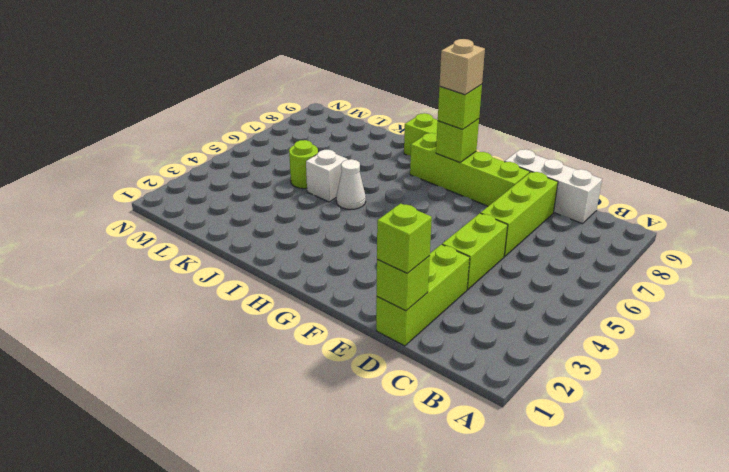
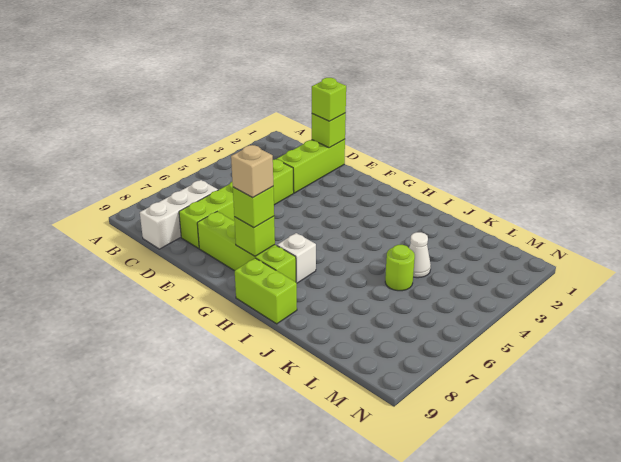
white 1x3 brick [505,149,602,224] -> white 1x3 brick turned to [140,180,218,249]
white 1x1 cone [336,159,366,209] -> white 1x1 cone moved to [409,232,431,278]
white 1x1 brick [306,150,348,202] -> white 1x1 brick moved to [277,233,316,283]

